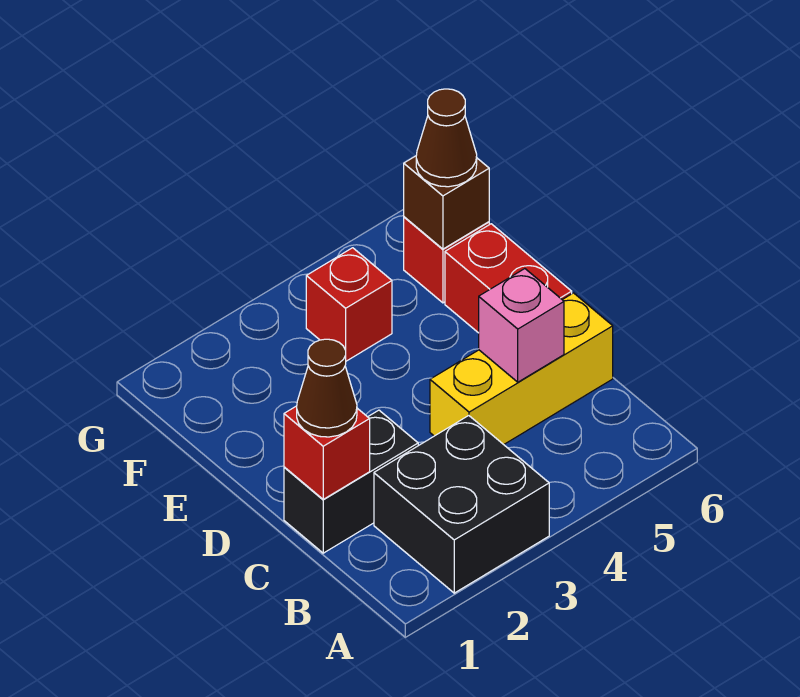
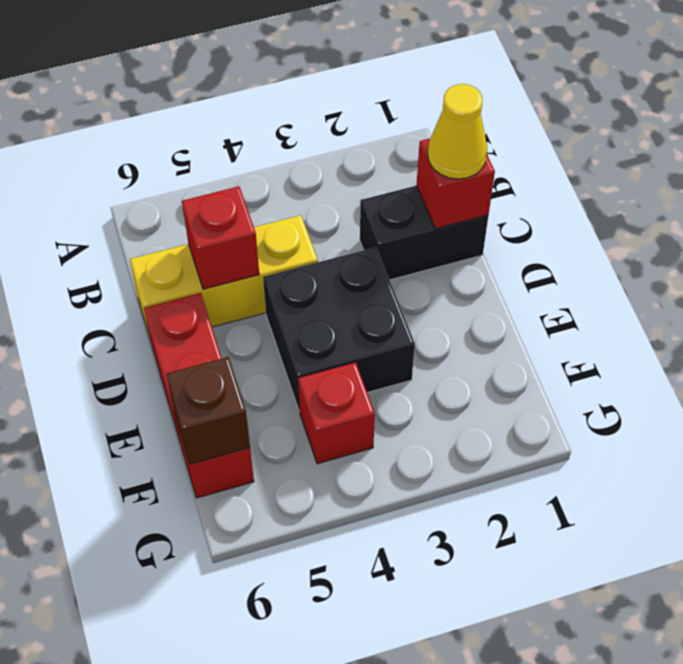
black 2x2 brick [374,416,549,593] -> black 2x2 brick moved to [263,247,415,411]
brown 1x1 cone [297,339,357,437] -> yellow 1x1 cone [428,84,487,179]
pink 1x1 brick [479,269,564,382] -> red 1x1 brick [182,186,259,289]
brown 1x1 cone [416,89,477,187] -> none

